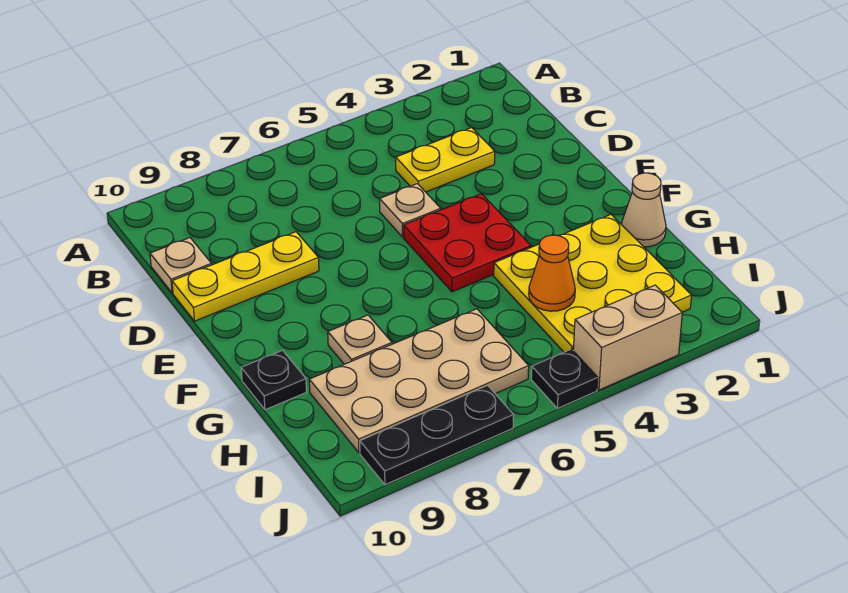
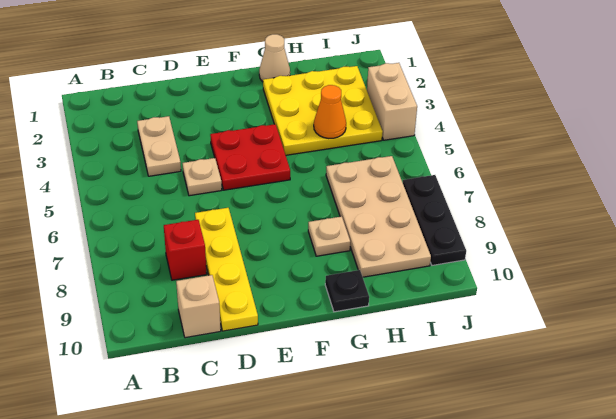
yellow 1x2 plate [396,128,495,192] -> tan 1x2 plate [137,116,181,176]
none -> red 1x1 brick [164,220,207,280]
tan 1x1 plate [150,238,212,293] -> tan 1x1 brick [176,275,221,338]
yellow 1x3 plate [172,232,319,321] -> yellow 1x4 plate [195,208,258,331]
black 1x1 plate [531,349,598,408] -> none

